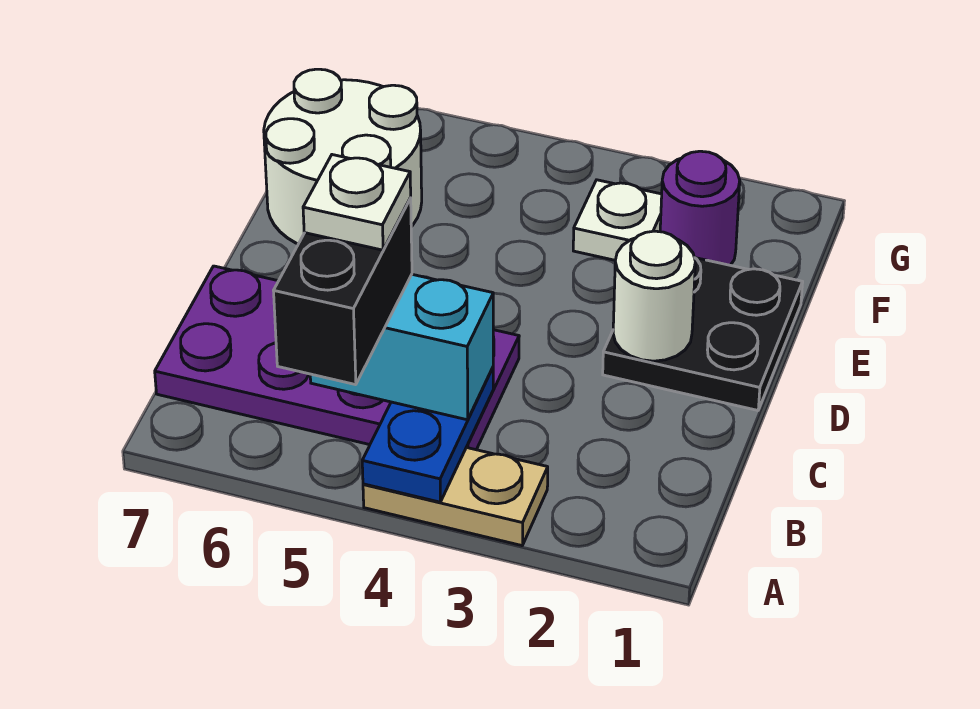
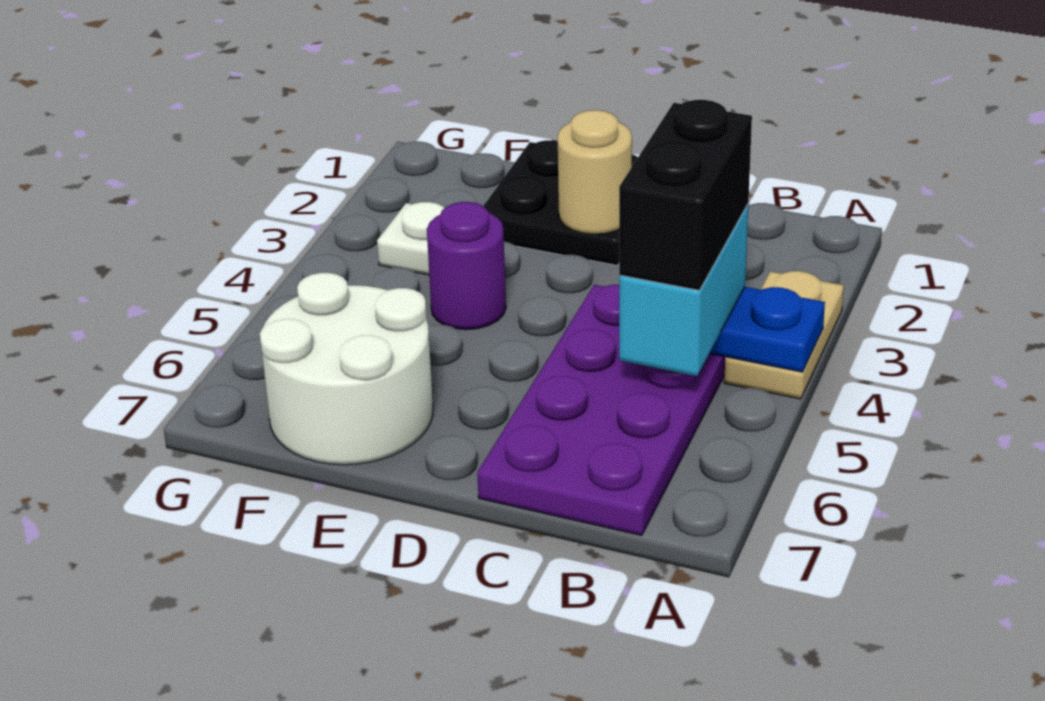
black 1x2 brick [274,198,412,385] -> black 1x2 brick turned to [619,100,752,290]
white 1x1 plate [303,155,411,250] -> none
white 1x1 round brick [613,231,695,361] -> tan 1x1 round brick [558,110,632,234]
purple 1x1 round brick [660,151,740,265] -> purple 1x1 round brick moved to [427,202,506,330]

